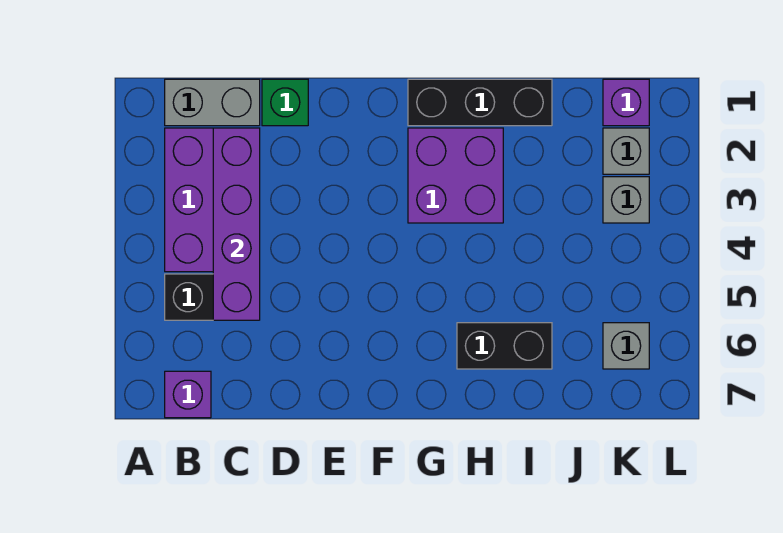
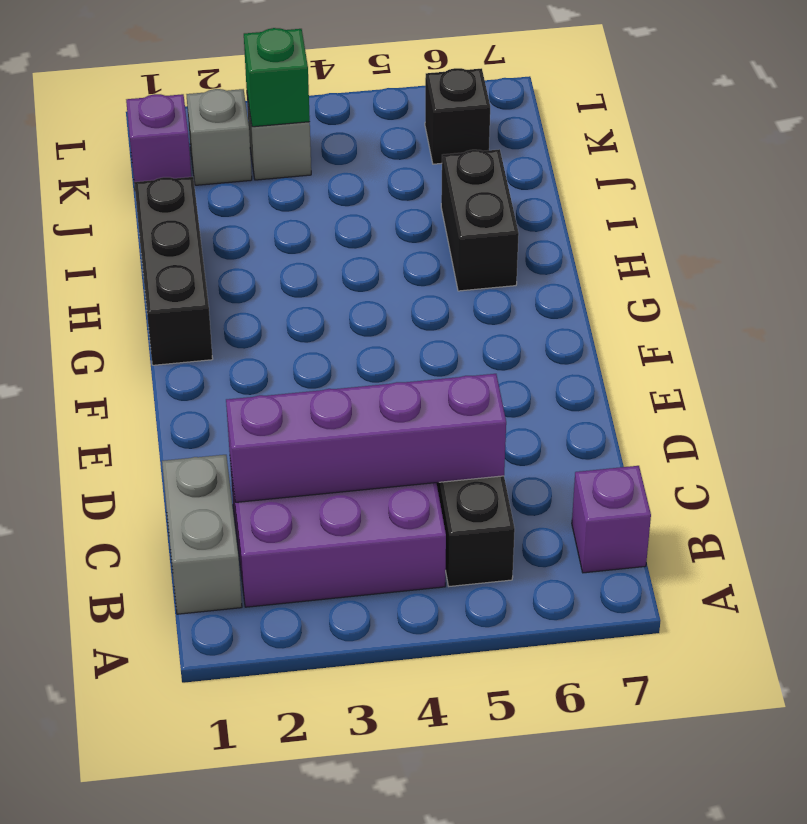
green 1x1 brick [262,79,308,126] -> green 1x1 brick moved to [244,28,310,127]
purple 2x2 brick [408,128,503,223] -> none
grey 1x1 brick [603,323,649,369] -> black 1x1 brick [425,68,490,164]

